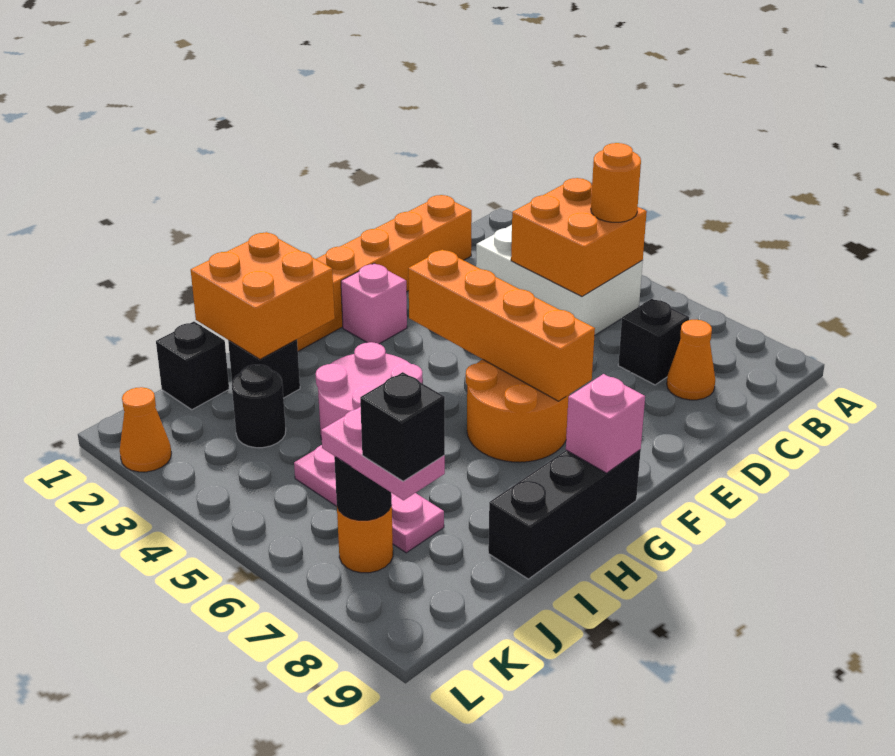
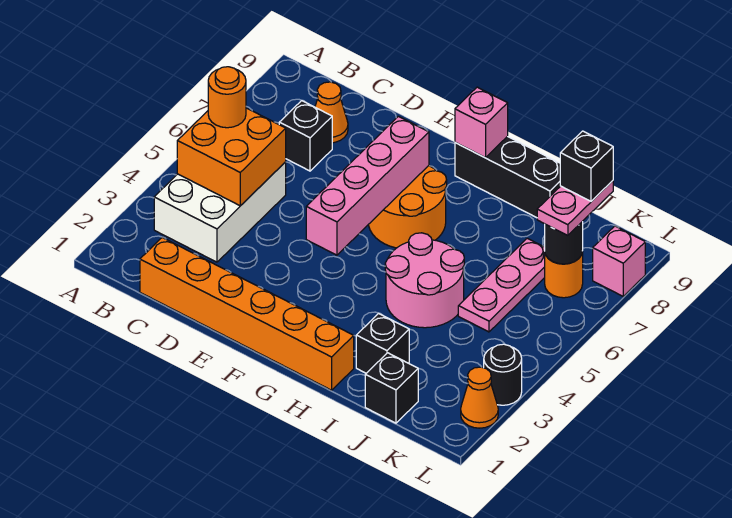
pink 1x1 brick [341,263,407,344] -> pink 1x1 brick moved to [593,226,645,296]
orange 1x4 brick [408,250,595,401] -> pink 1x4 brick [306,116,429,255]
orange 2x2 brick [191,232,335,359] -> none
black 1x1 round brick [232,364,286,448] -> black 1x1 round brick moved to [484,344,522,405]

